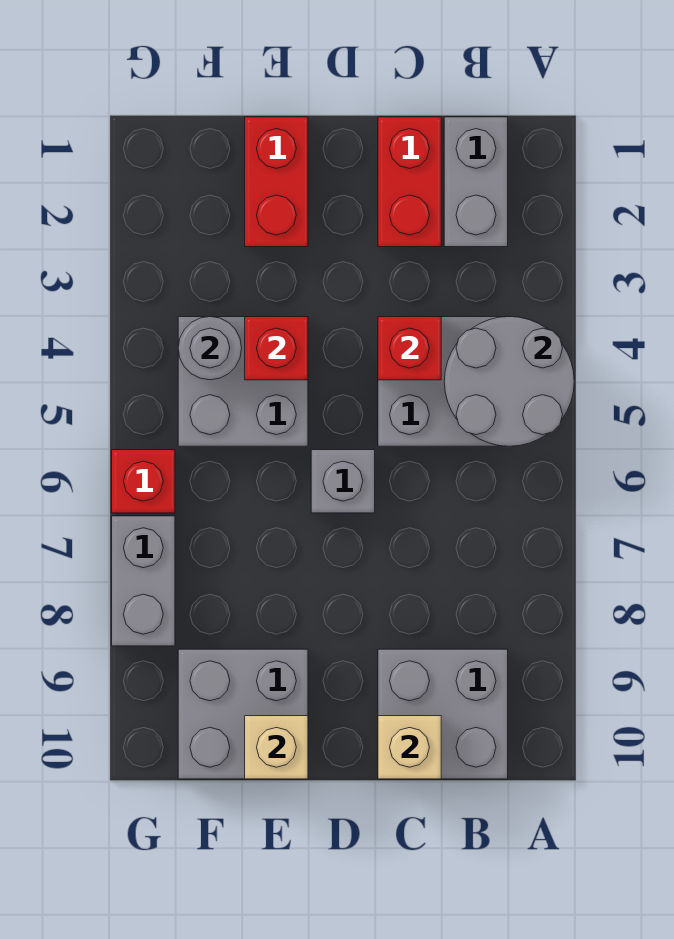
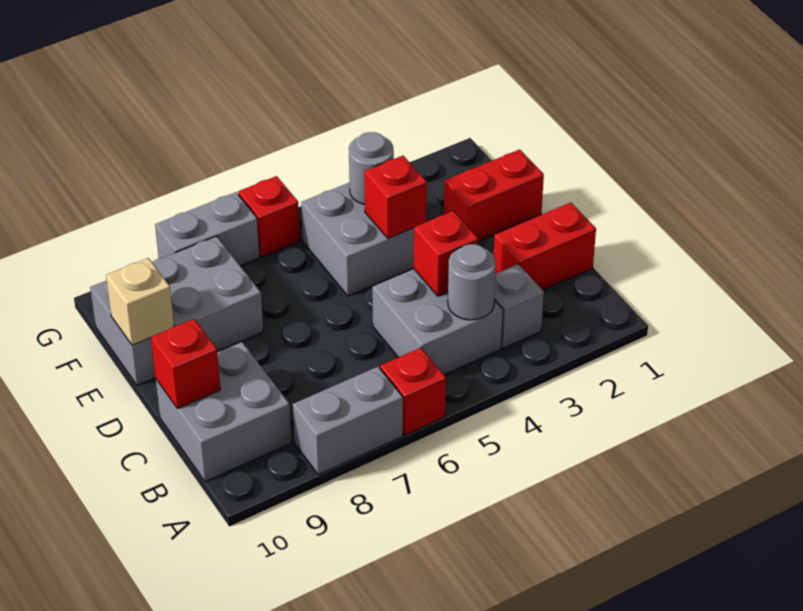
grey 2x2 round brick [444,317,574,446] -> grey 1x1 round brick [448,244,496,320]
none -> red 1x1 brick [380,348,446,435]
grey 1x2 brick [444,117,508,247] -> grey 1x2 brick moved to [293,367,403,475]
tan 1x1 brick [378,716,441,779] -> red 1x1 brick [151,319,220,409]
grey 1x1 brick [311,450,375,513] -> grey 1x1 brick moved to [494,264,544,348]
grey 2x2 brick [178,649,308,779] -> grey 2x3 brick [90,236,263,385]

